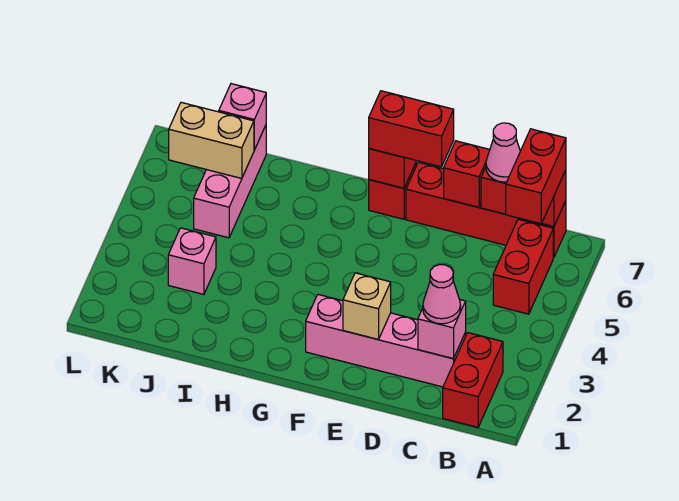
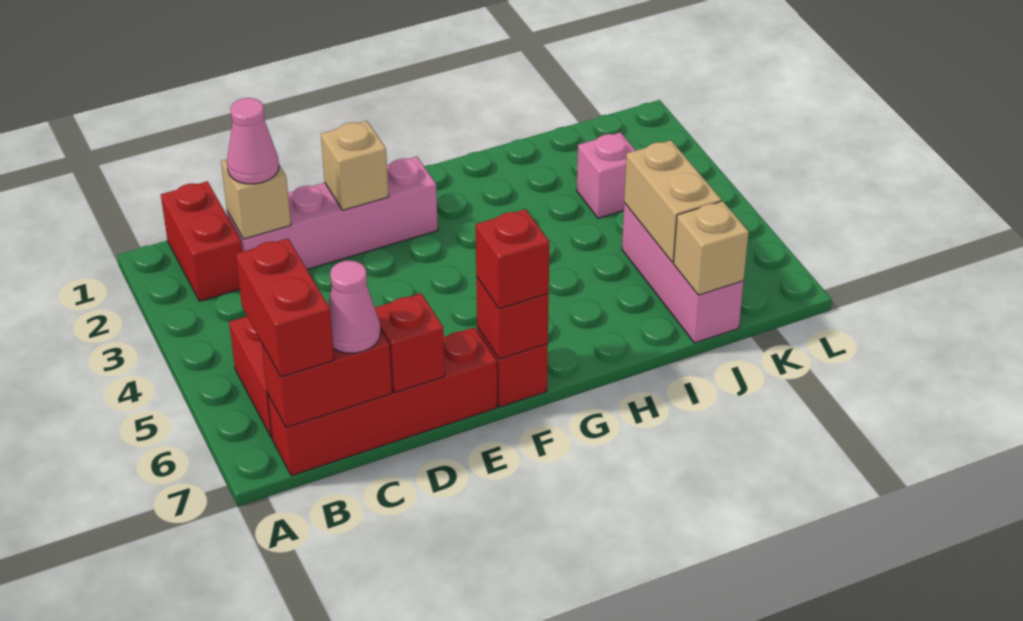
pink 1x1 brick [418,300,466,359] -> tan 1x1 brick [221,159,291,239]
red 1x2 brick [369,91,454,167] -> red 1x1 brick [476,209,549,309]
tan 1x2 brick [169,102,254,178] -> tan 1x2 brick turned to [624,140,721,263]
pink 1x1 brick [219,84,266,150] -> tan 1x1 brick [674,201,749,295]

